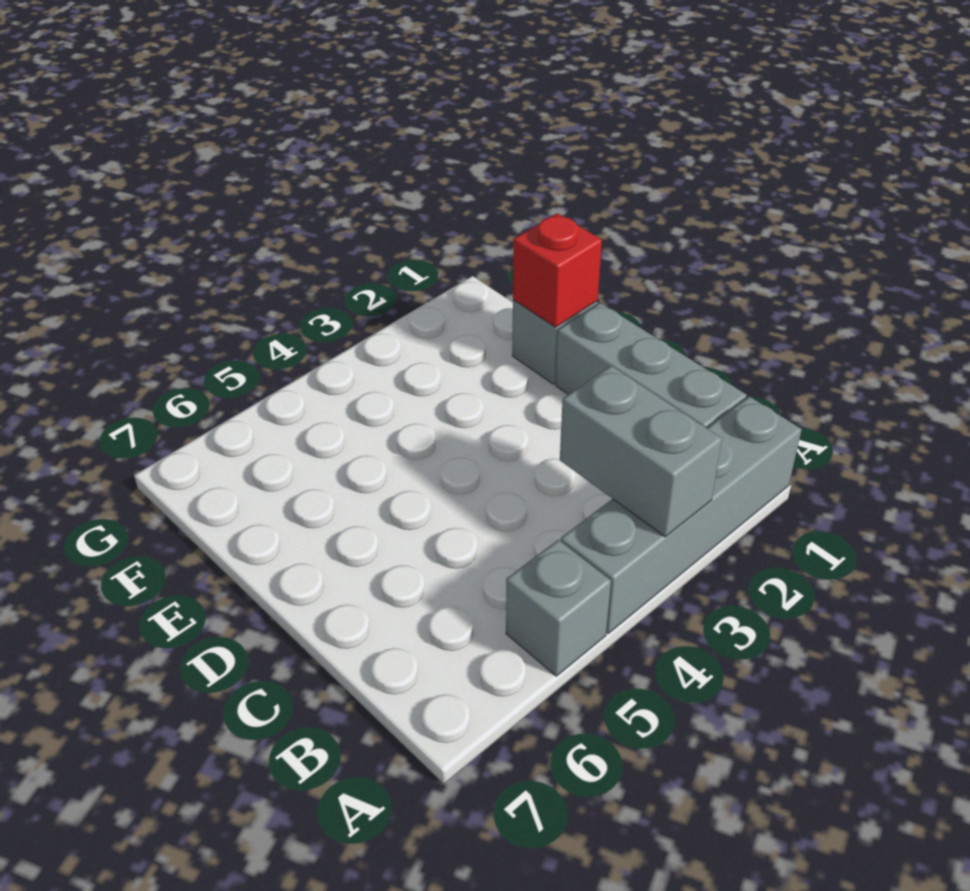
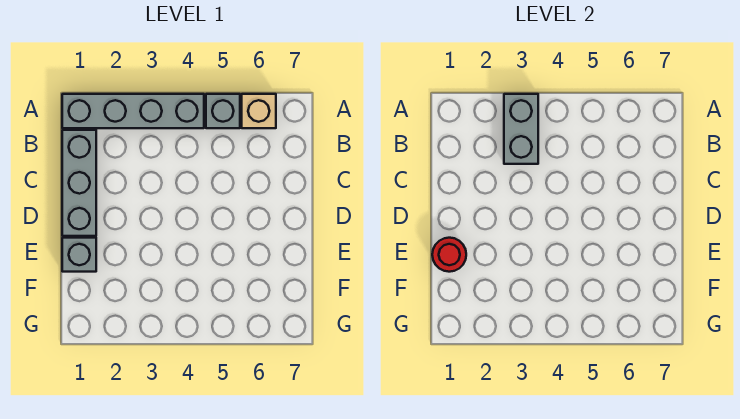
none -> tan 1x1 brick [242,94,276,128]
red 1x1 brick [513,213,602,327] -> red 1x1 round brick [432,238,466,272]

